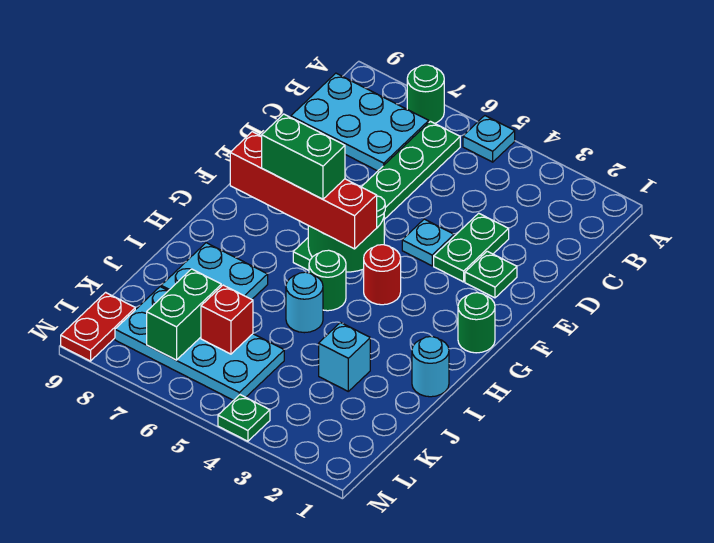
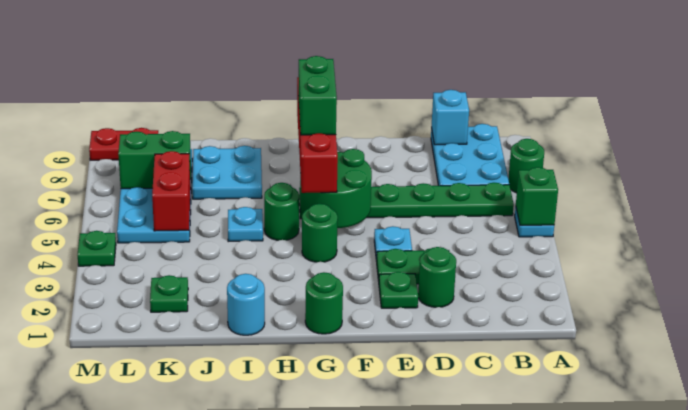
none -> green 1x1 brick [516,167,558,225]
none -> green 1x1 round brick [418,247,456,307]
red 1x1 round brick [364,245,401,305] -> green 1x1 round brick [302,204,338,262]
cyan 1x1 round brick [286,272,323,333] -> cyan 1x1 plate [228,207,263,242]
cyan 1x1 brick [319,323,370,391] -> cyan 1x1 brick moved to [431,90,469,145]
none -> green 1x1 plate [150,275,188,312]
red 1x1 brick [201,285,253,354] -> red 1x2 brick [152,151,191,231]

